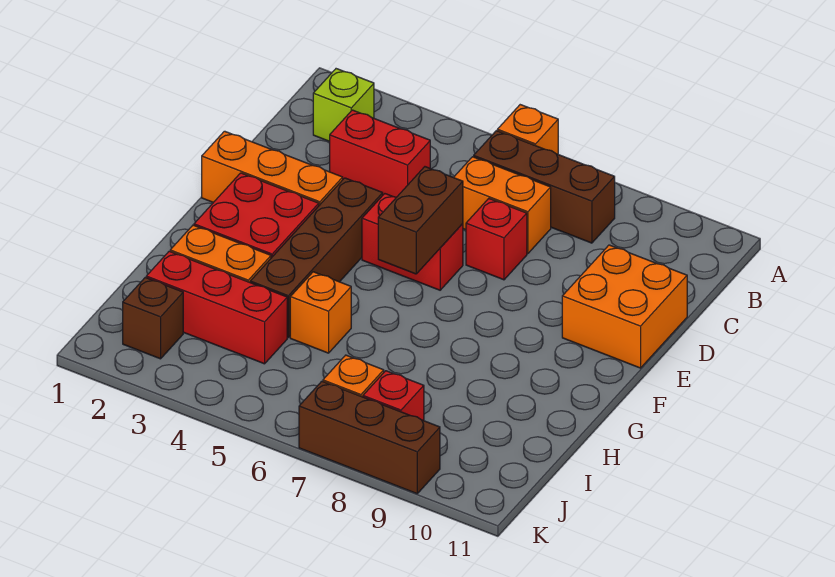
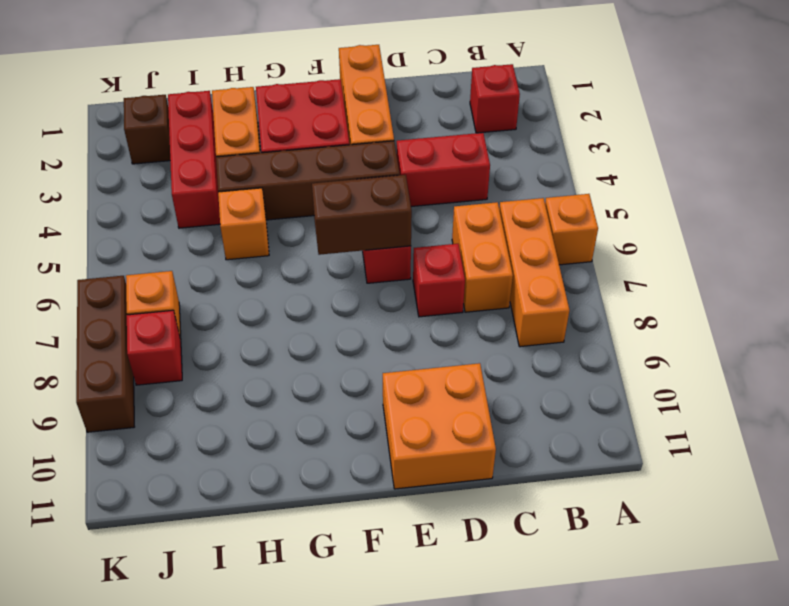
lime 1x1 brick [313,69,374,141] -> red 1x1 brick [470,64,520,133]
brown 1x3 brick [474,131,615,243] -> orange 1x3 brick [499,198,569,347]
red 1x2 brick [330,110,430,197] -> red 1x2 brick turned to [397,133,490,207]

